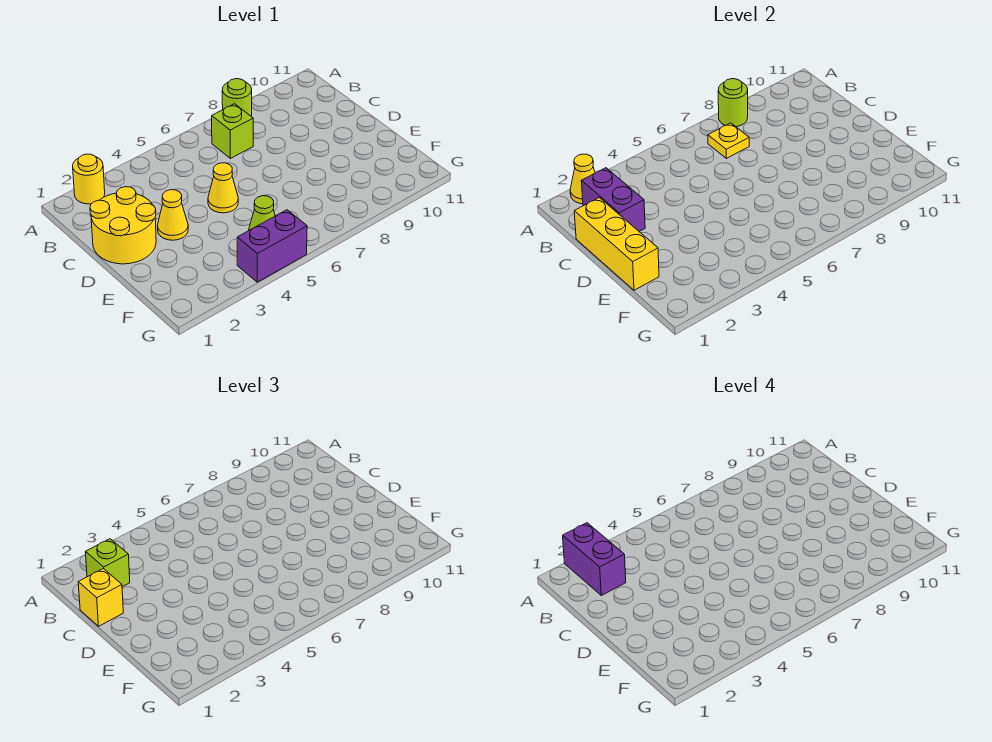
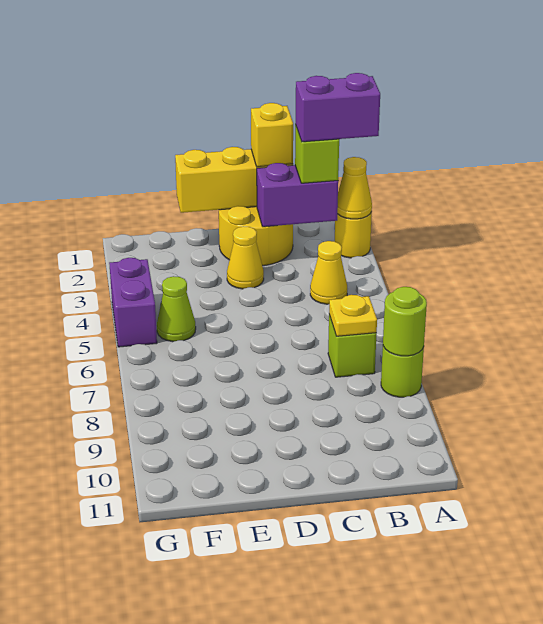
yellow 1x1 cone [208,163,238,213] -> yellow 1x1 cone moved to [310,241,347,304]

